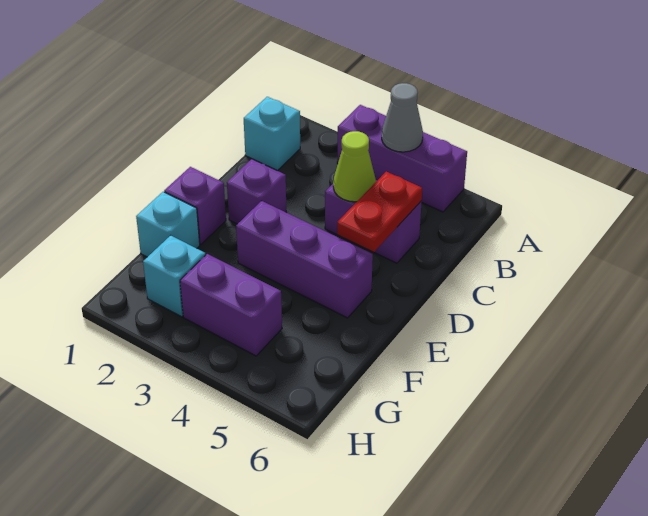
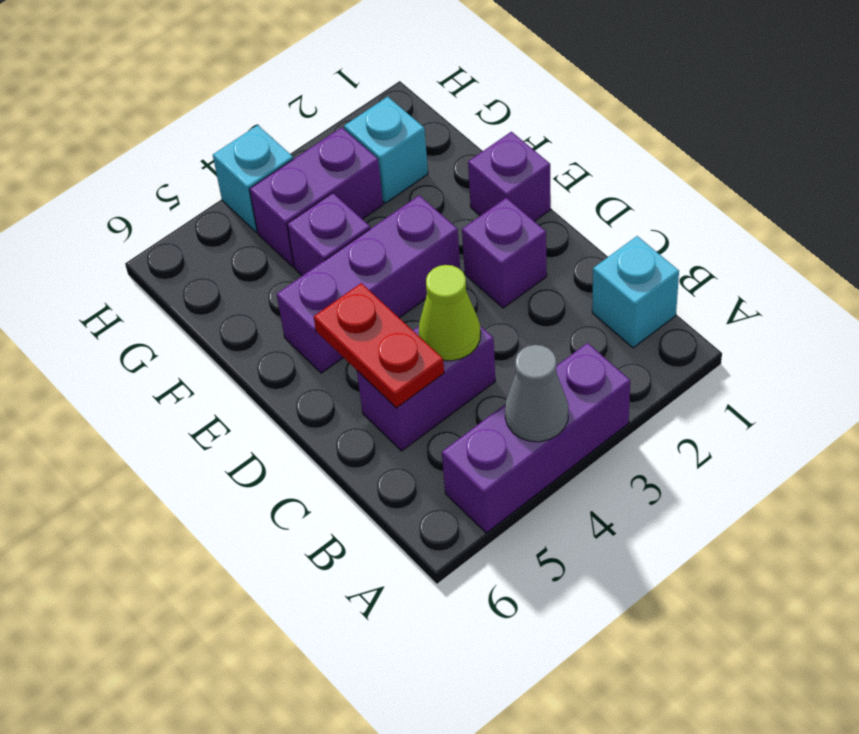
cyan 1x1 brick [136,192,200,257] -> cyan 1x1 brick moved to [213,125,293,232]
none -> purple 1x1 brick [287,193,370,276]

